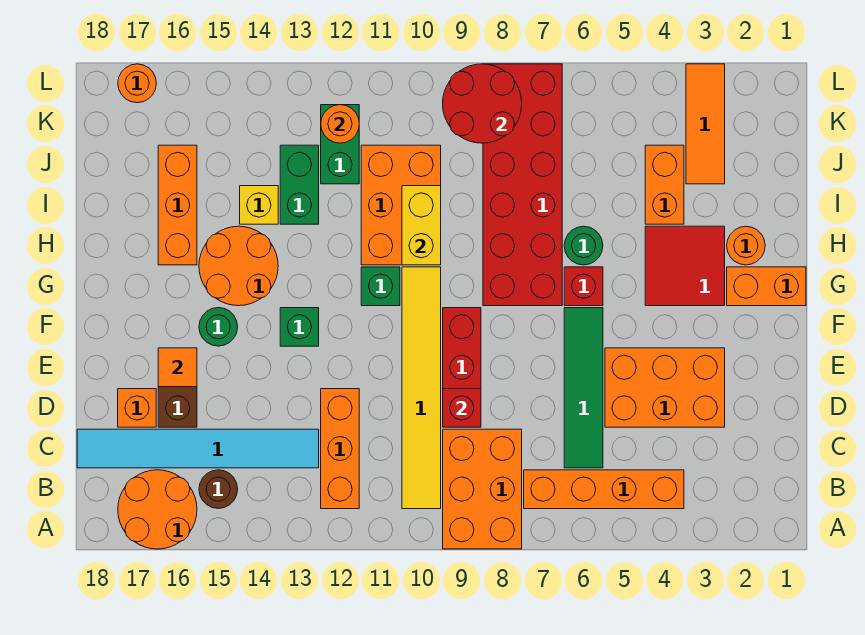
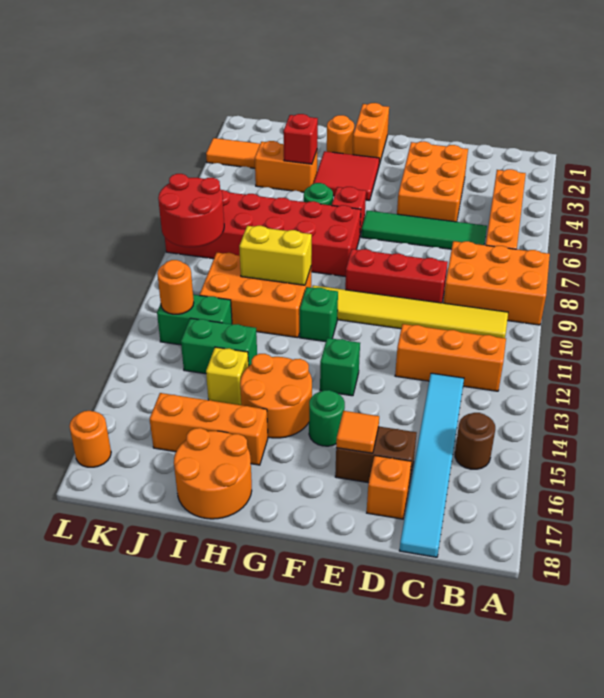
orange 2x2 round brick [118,470,197,549] -> orange 2x2 round brick moved to [174,428,252,519]
red 1x1 brick [443,389,481,427] -> red 1x1 brick moved to [283,114,318,164]

